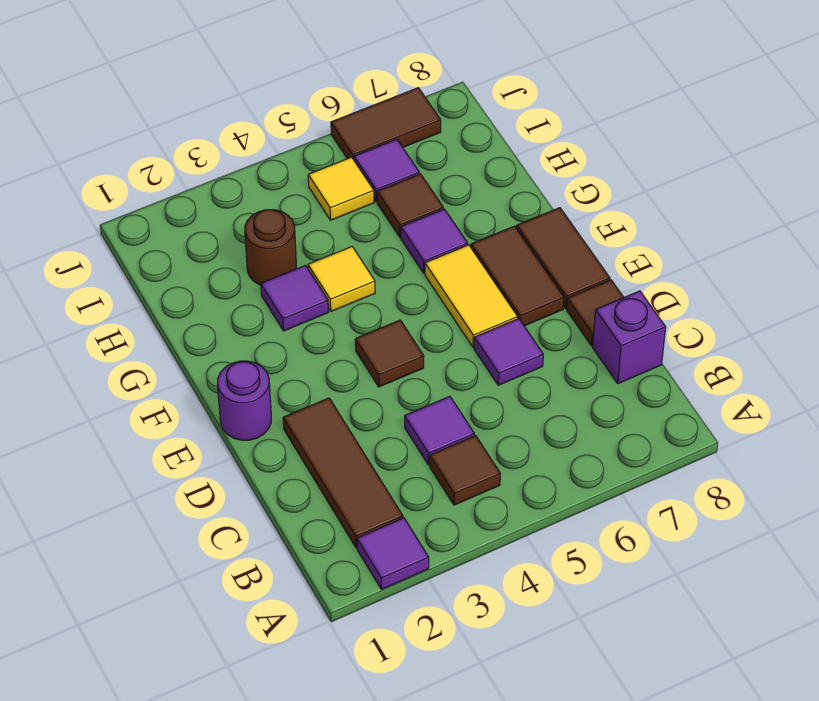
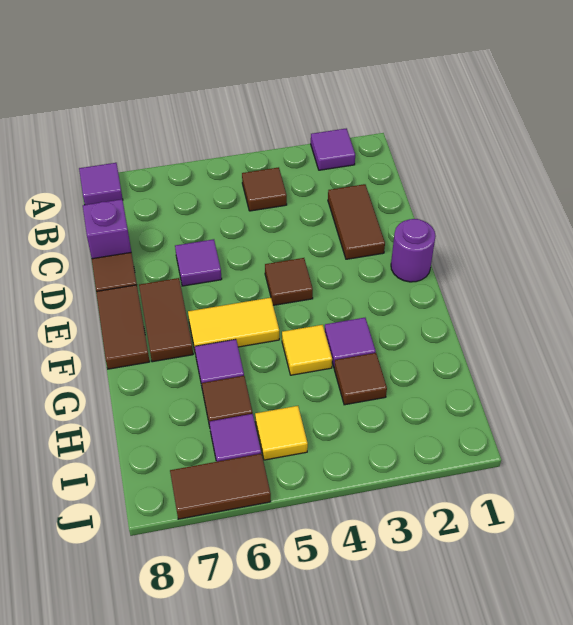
brown 1x3 tile [283,398,403,548] -> brown 1x2 tile [328,184,385,259]
purple 1x1 tile [405,396,474,465] -> purple 1x1 tile moved to [79,163,123,205]
yellow 1x2 tile [425,245,518,347] -> yellow 1x2 tile turned to [188,298,279,350]
brown 1x1 round brick [245,210,296,285] -> brown 1x1 tile [334,353,387,405]

